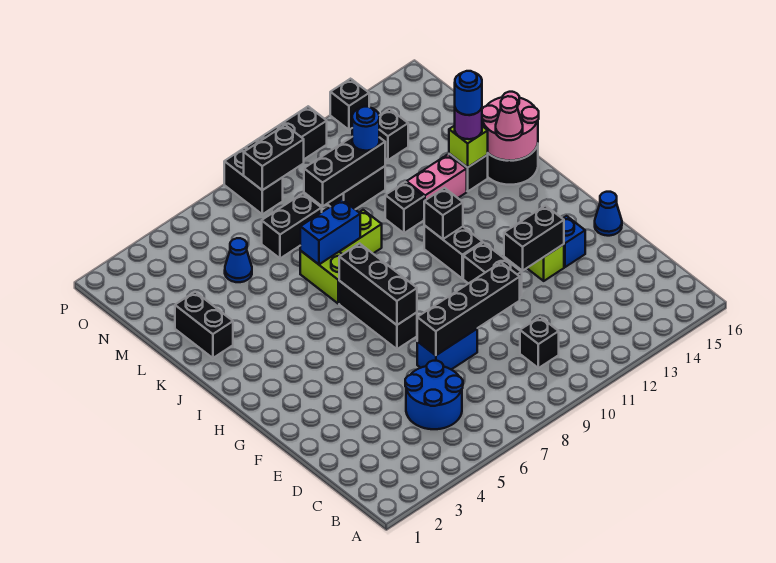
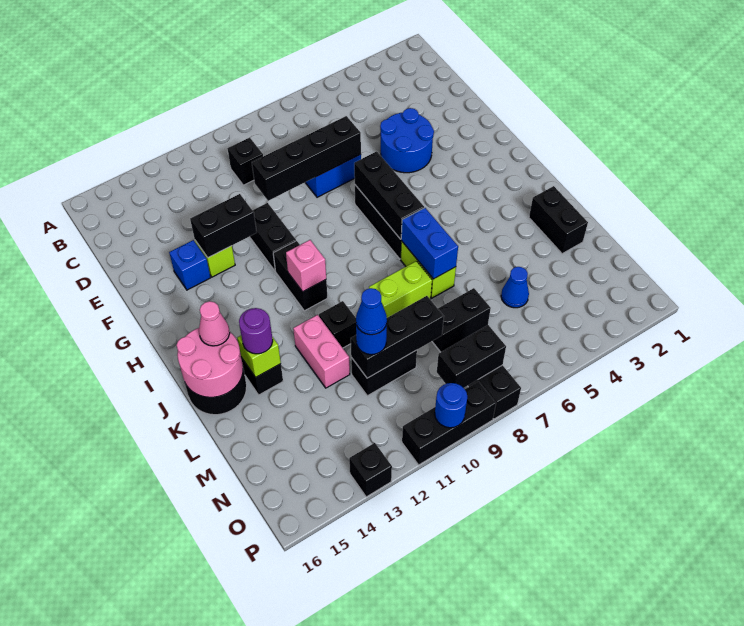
blue 2x2 round brick [405,361,463,429] -> blue 2x2 round brick moved to [380,108,434,173]
blue 1x1 cone [595,192,622,236] -> blue 1x1 cone moved to [356,288,387,335]
black 1x1 brick [424,188,463,239] -> pink 1x1 brick [286,240,326,292]
blue 1x2 brick [300,199,360,264] -> blue 1x2 brick turned to [401,208,458,279]
pink 1x2 brick [407,154,467,201] -> pink 1x2 brick turned to [293,315,350,388]
blue 1x1 round brick [455,71,482,115] -> blue 1x1 round brick moved to [435,383,467,428]
black 1x1 brick [379,109,408,160] -> none

